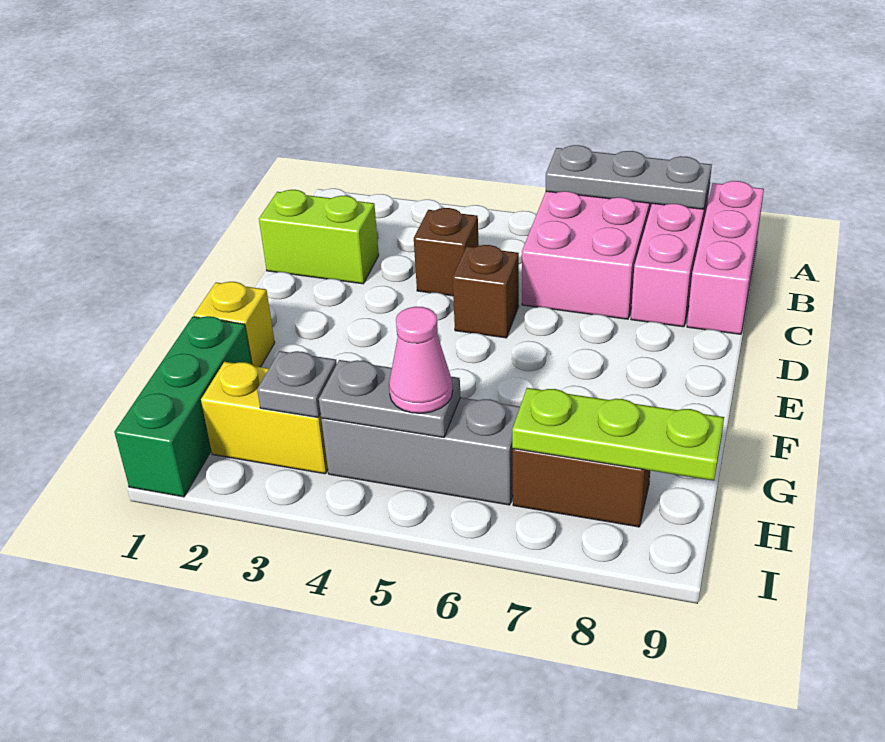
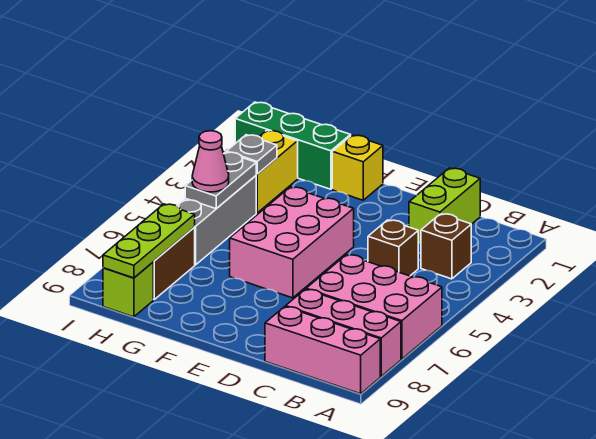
grey 1x3 plate [546,145,712,209] -> none
brown 1x1 brick [453,245,519,338] -> brown 1x1 brick moved to [421,214,471,279]
none -> pink 2x3 brick [230,187,354,298]
none -> lime 1x1 brick [103,262,153,317]

